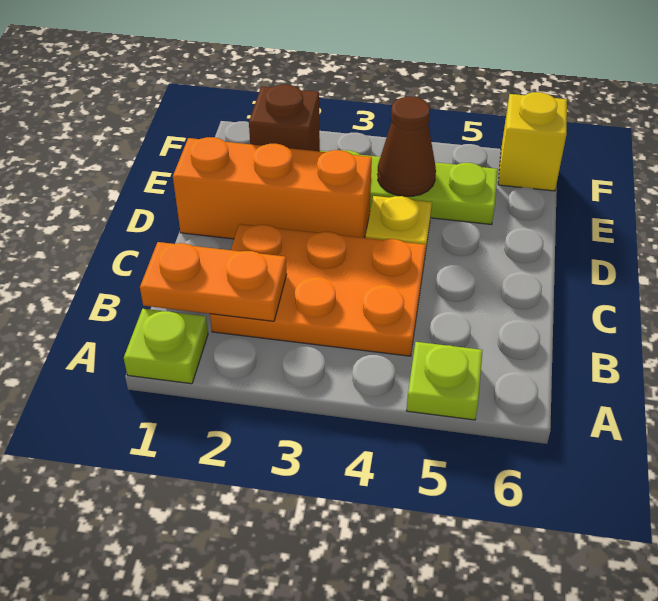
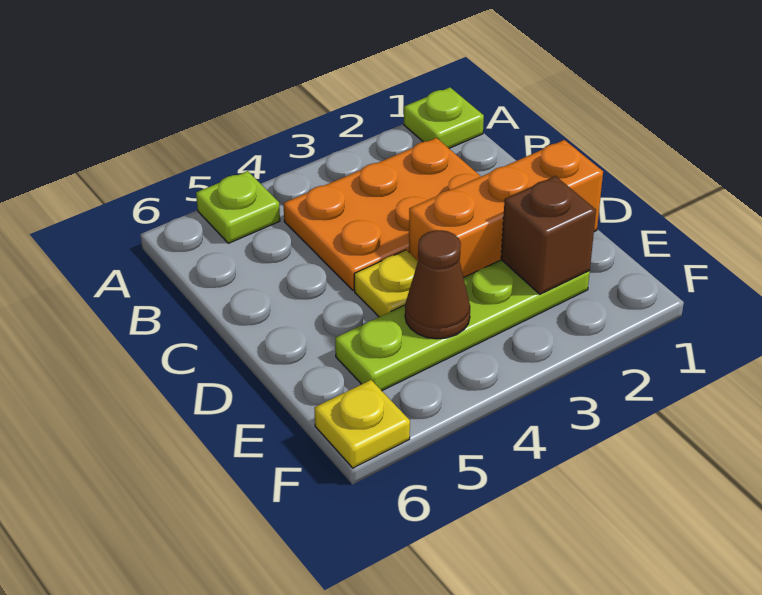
orange 1x2 plate [140,242,287,321] -> none
yellow 1x1 brick [498,92,567,191] -> yellow 1x1 plate [314,380,410,468]

